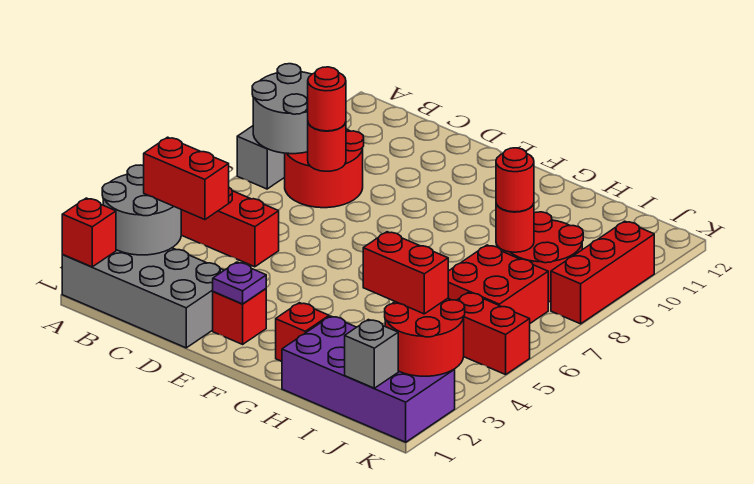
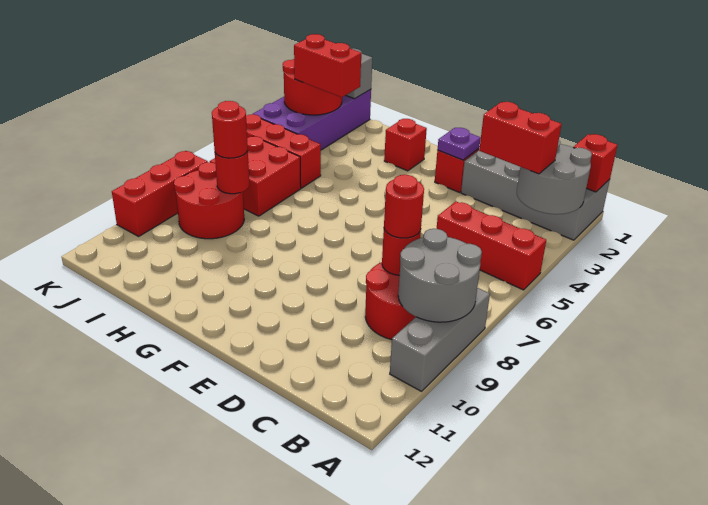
purple 2x4 brick [282,316,455,442] -> purple 2x4 brick turned to [253,89,371,150]
red 1x2 brick [457,292,530,375] -> red 1x3 brick [246,114,321,188]

